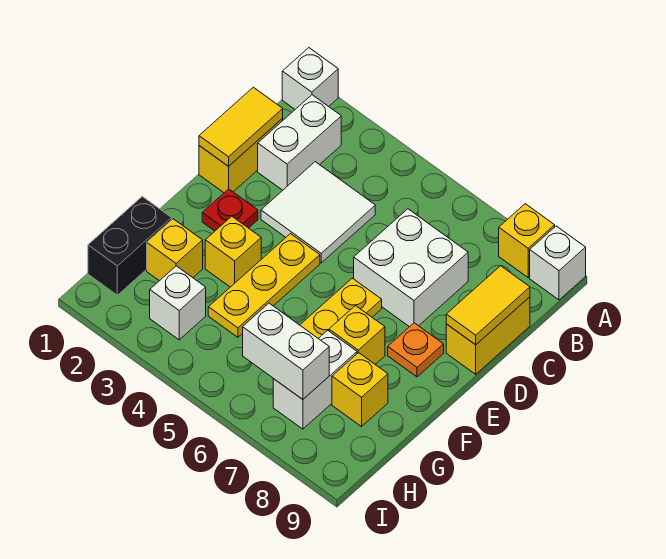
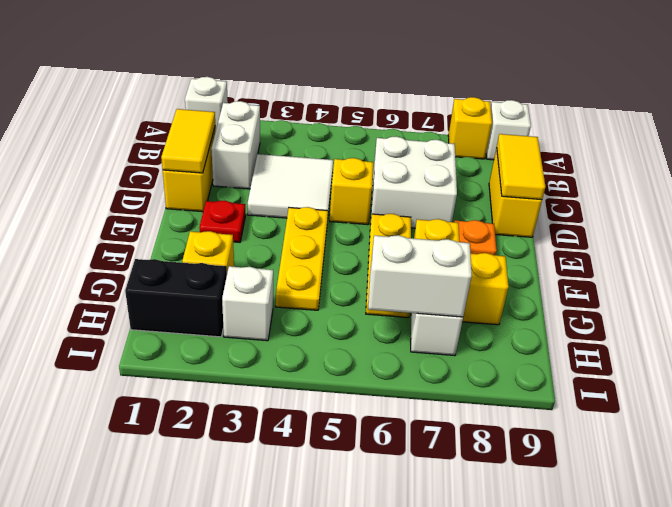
yellow 1x1 brick [205,216,261,287] -> yellow 1x1 brick moved to [330,158,373,225]
black 1x2 brick [88,197,172,295] -> black 1x2 brick turned to [125,259,227,337]

